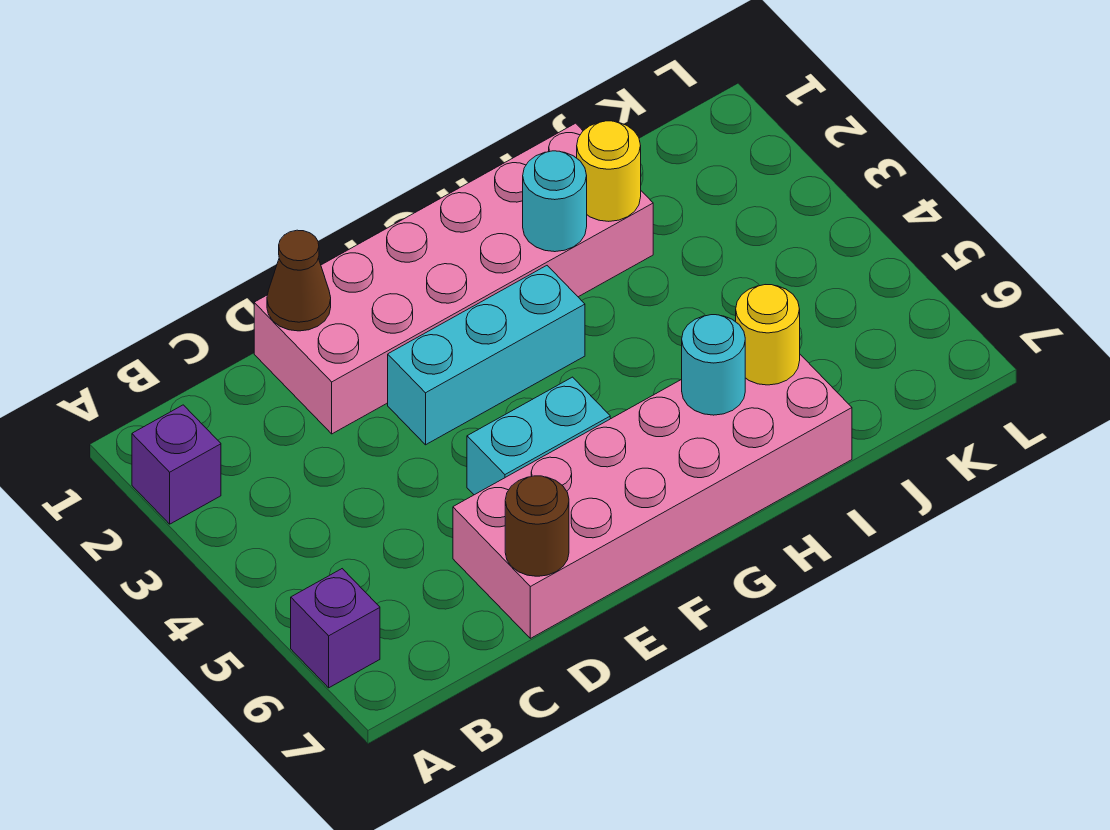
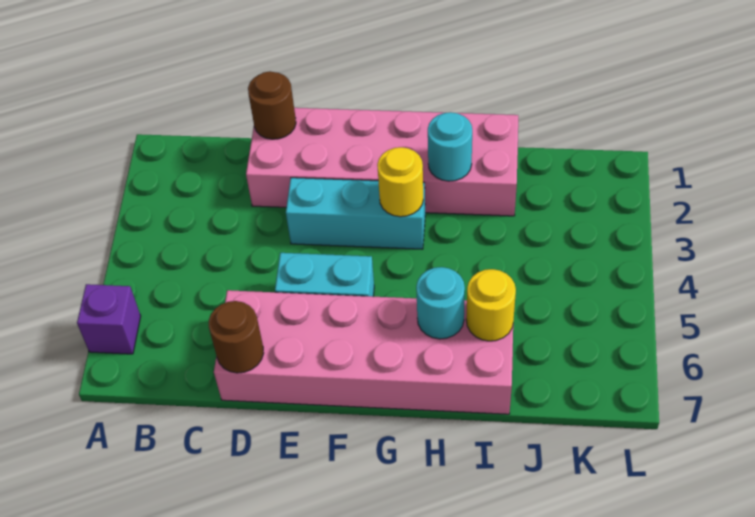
purple 1x1 brick [132,405,221,524] -> none
brown 1x1 cone [267,230,331,331] -> brown 1x1 round brick [248,71,296,139]
yellow 1x1 round brick [577,121,641,221] -> yellow 1x1 round brick moved to [377,147,423,217]

